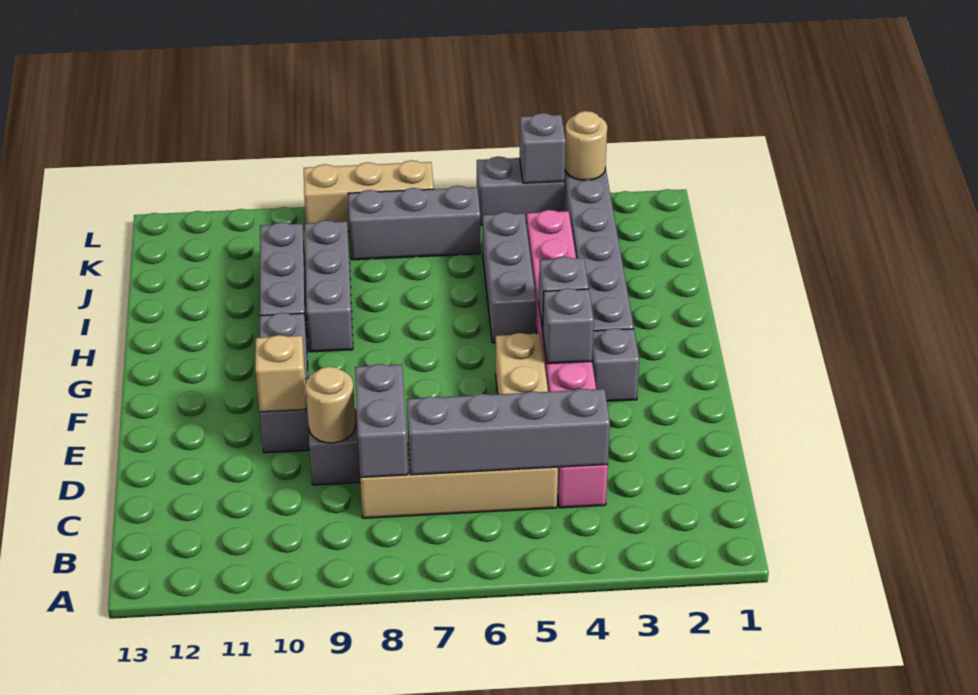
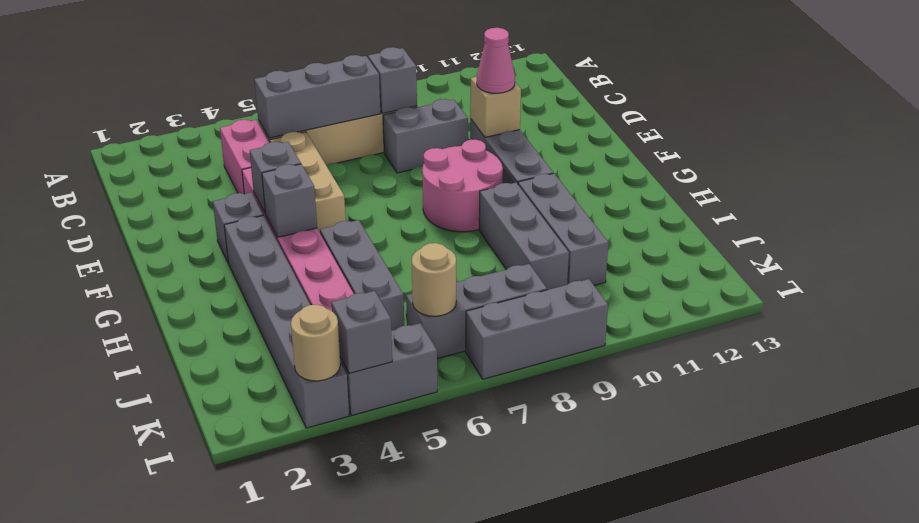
grey 1x4 brick [407,389,610,475] -> grey 1x3 brick [254,55,380,138]
grey 1x2 brick [355,364,408,478] -> grey 1x1 brick [368,47,417,113]
tan 1x1 round brick [306,366,356,443] -> tan 1x1 round brick moved to [412,243,456,316]
none -> pink 1x1 cone [477,28,515,93]
none -> pink 2x2 round brick [422,140,503,232]
tan 1x3 brick [304,160,434,232] -> grey 1x3 brick [466,279,608,379]

